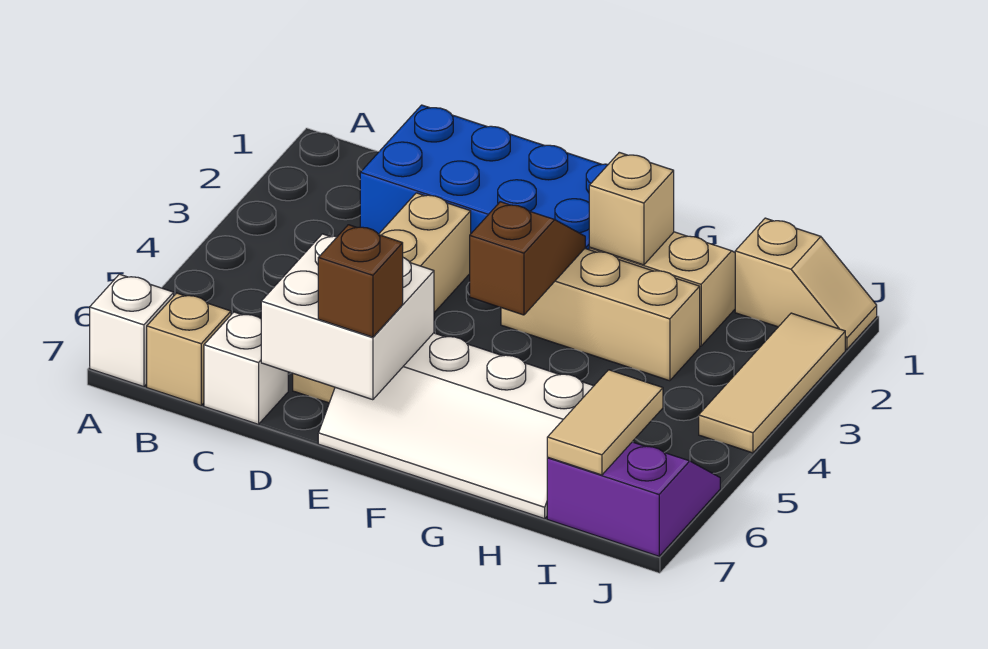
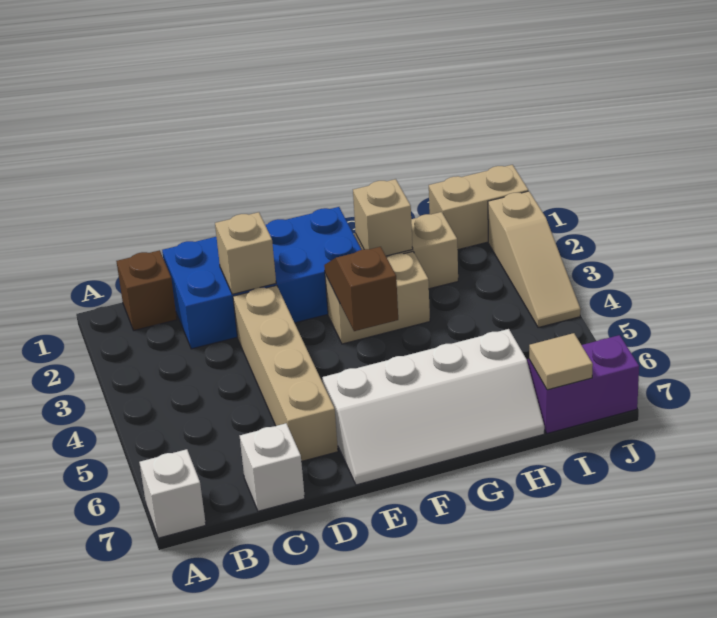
tan 1x1 brick [147,293,231,405] -> tan 1x1 brick moved to [215,212,276,294]
white 2x2 brick [261,234,434,400] -> none
brown 1x1 brick [318,225,403,337] -> brown 1x1 brick moved to [116,250,177,330]
tan 1x3 brick [501,249,700,381] -> tan 1x2 brick [325,252,430,344]
tan 1x2 slope [735,218,877,349] -> tan 1x2 brick [429,165,528,250]
tan 1x2 tile [547,370,663,475] -> tan 1x1 tile [529,333,593,390]
tan 1x3 tile [699,313,845,453] -> tan 1x3 slope [488,191,581,328]

